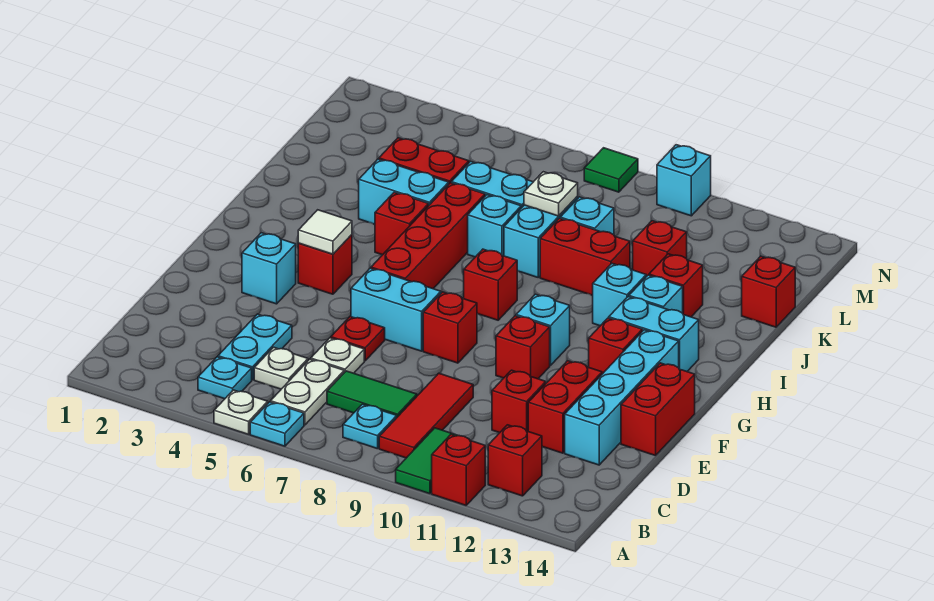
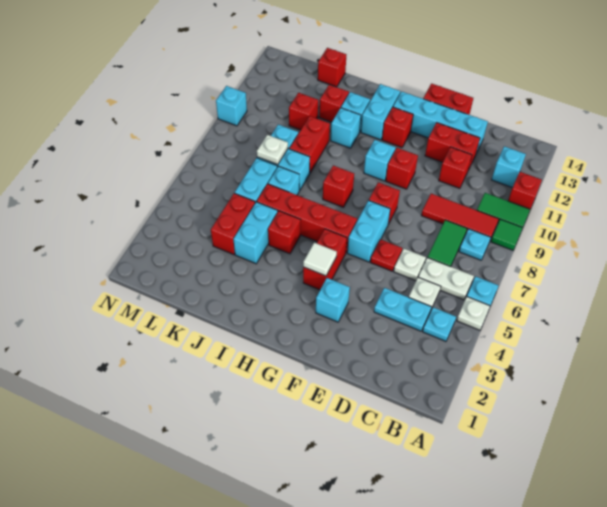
red 1x1 brick [488,425,542,496] -> cyan 1x1 brick [492,146,526,188]
red 1x1 brick [298,235,352,294] -> red 1x2 brick [303,229,347,290]
green 1x1 tile [584,148,638,192] -> green 1x1 tile moved to [491,219,523,250]

